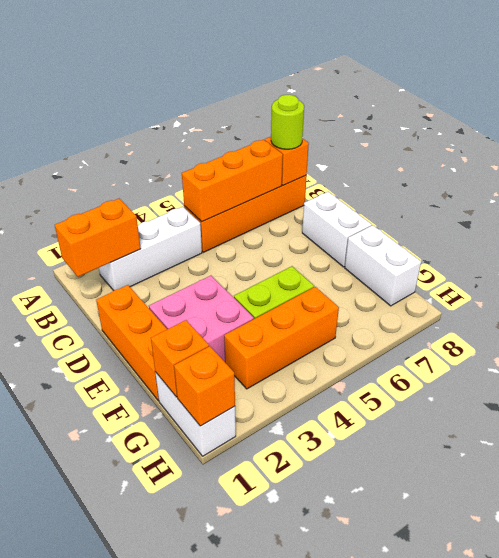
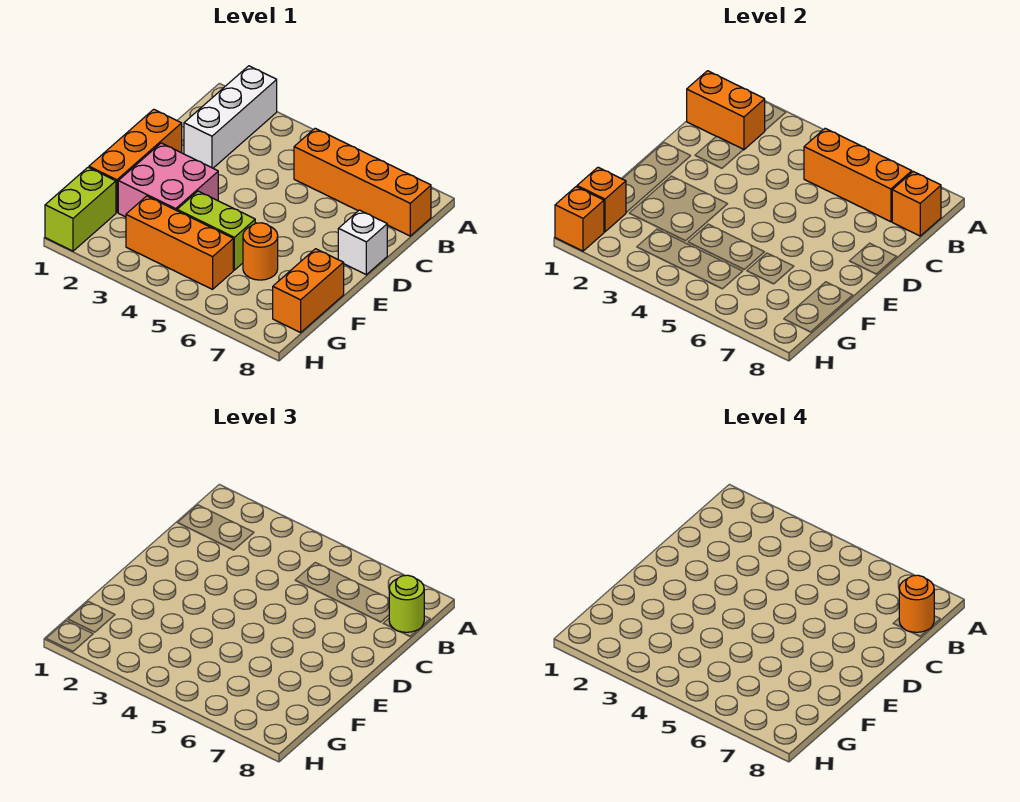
white 1x3 brick [99,207,202,291] -> white 1x3 brick turned to [184,66,277,168]
none -> orange 1x1 round brick [899,575,934,632]
white 1x2 brick [302,192,372,267] -> white 1x1 brick [338,210,387,275]
none -> orange 1x1 round brick [243,223,278,280]
white 1x2 brick [345,225,421,306] -> orange 1x2 brick [273,249,344,333]
white 1x2 brick [155,372,236,456] -> lime 1x2 brick [45,167,116,251]

